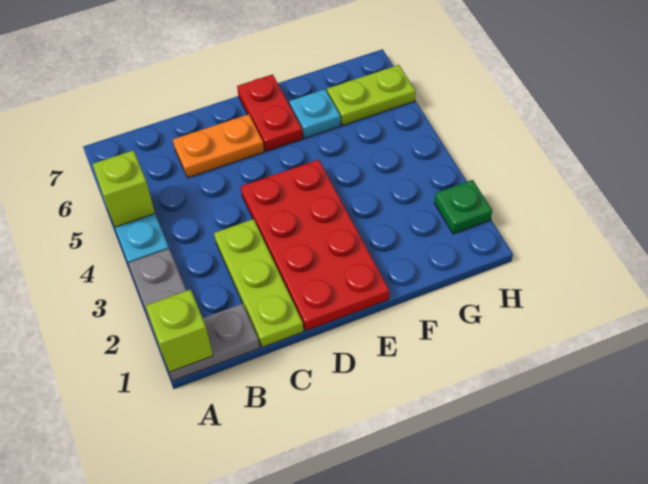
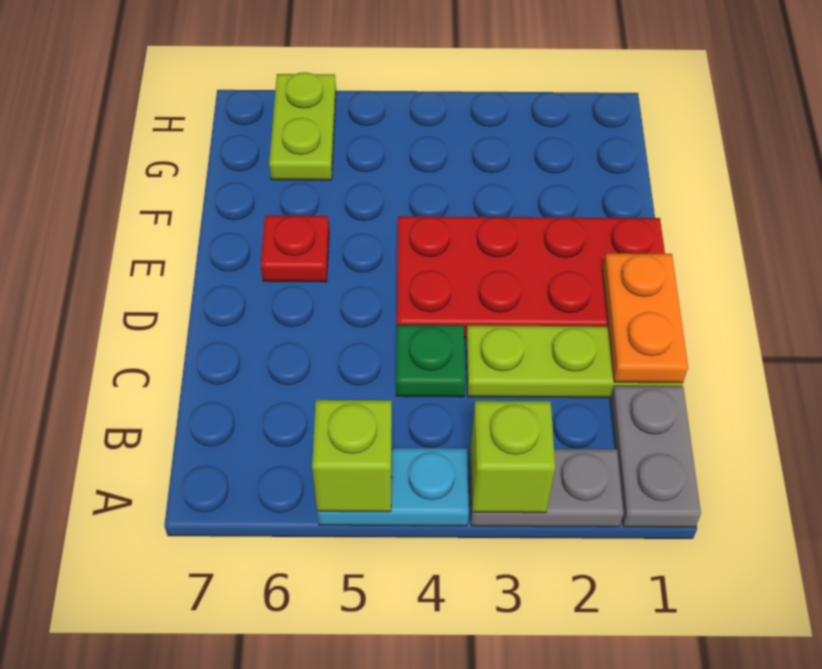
lime 1x1 brick [146,290,213,372] -> lime 1x1 brick moved to [471,401,555,513]
orange 1x2 plate [173,114,264,178] -> orange 1x2 plate moved to [603,253,688,383]
red 1x2 plate [237,74,303,151] -> red 1x1 plate [261,215,329,282]
cyan 1x1 plate [289,89,341,138] -> none
green 1x1 plate [435,180,492,234] -> green 1x1 plate moved to [396,325,465,397]

